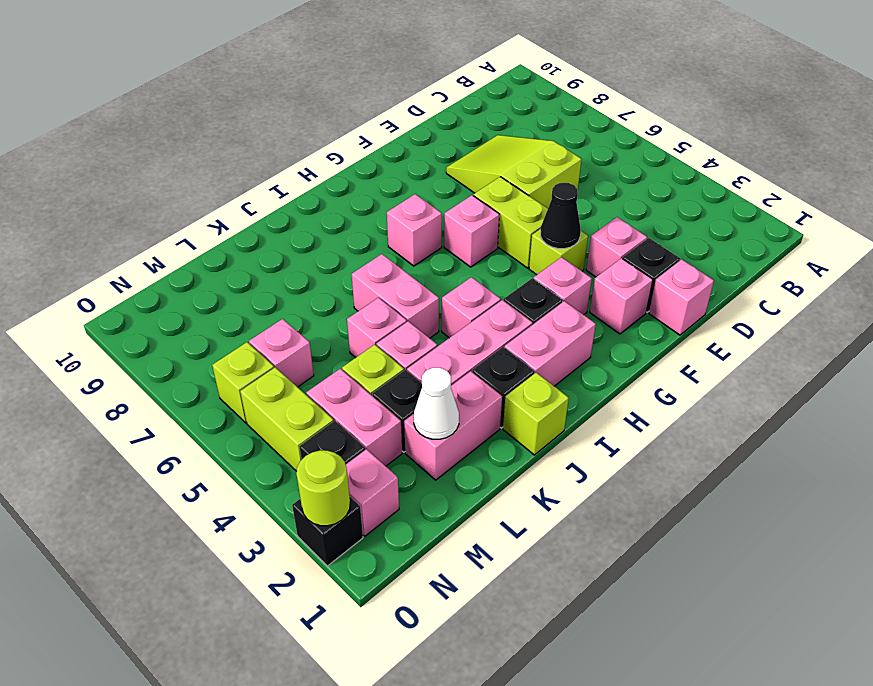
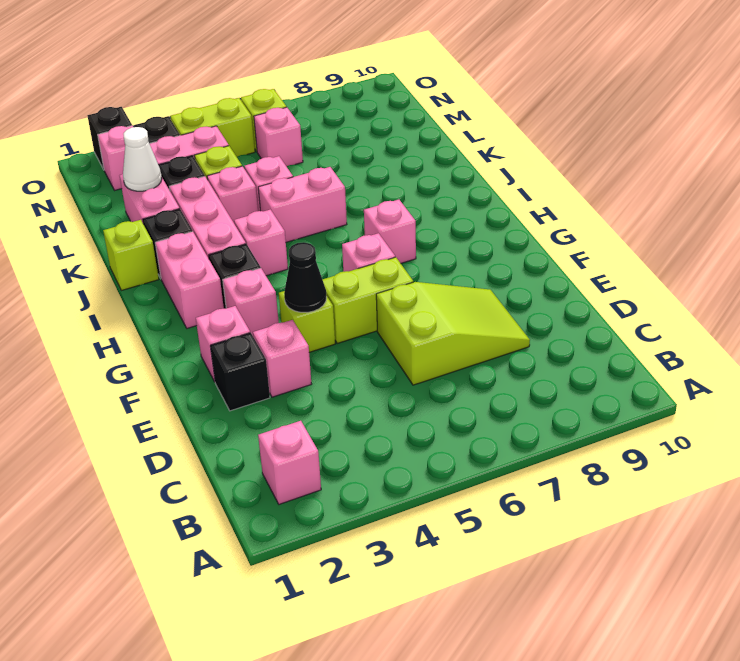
pink 1x1 brick [649,259,714,335] -> pink 1x1 brick moved to [258,421,321,504]
lime 1x1 round brick [296,450,350,526] -> none

